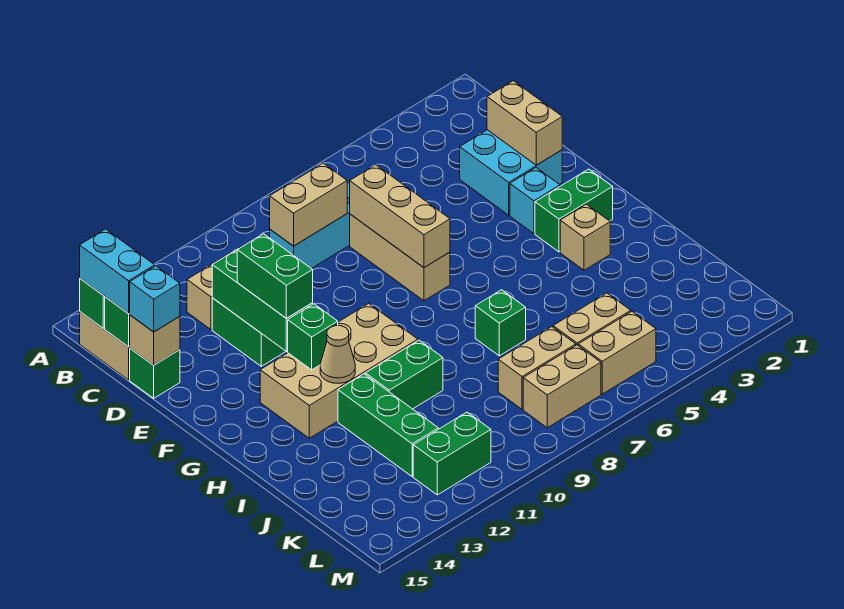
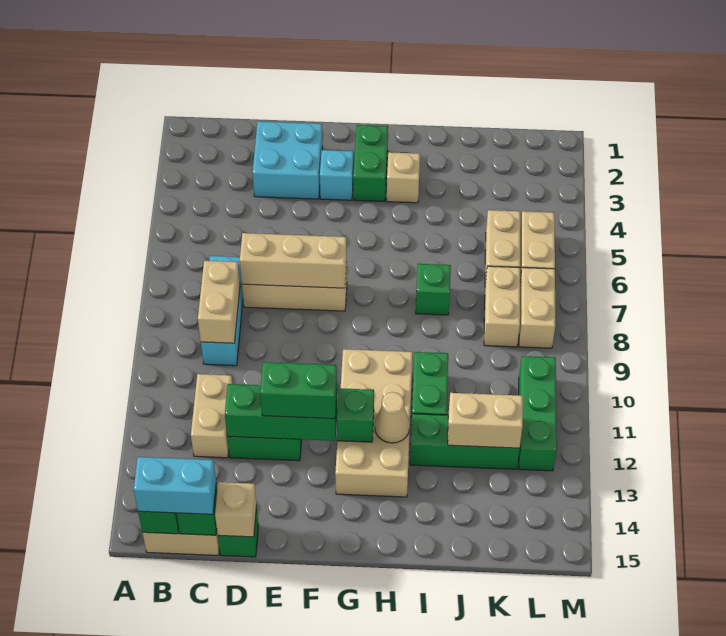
tan 1x2 brick [487,81,562,165] -> tan 1x2 brick moved to [448,393,523,448]
cyan 1x1 brick [129,266,180,332] -> none
green 1x2 brick [413,412,491,495] -> green 1x3 brick [519,356,557,471]

